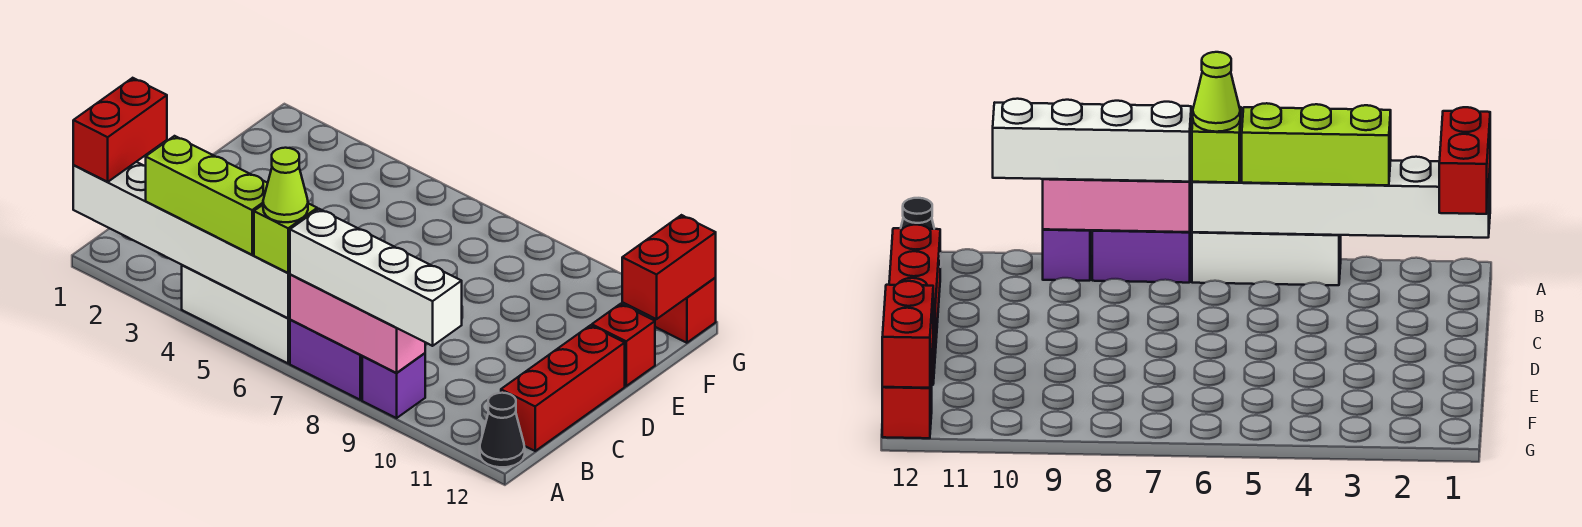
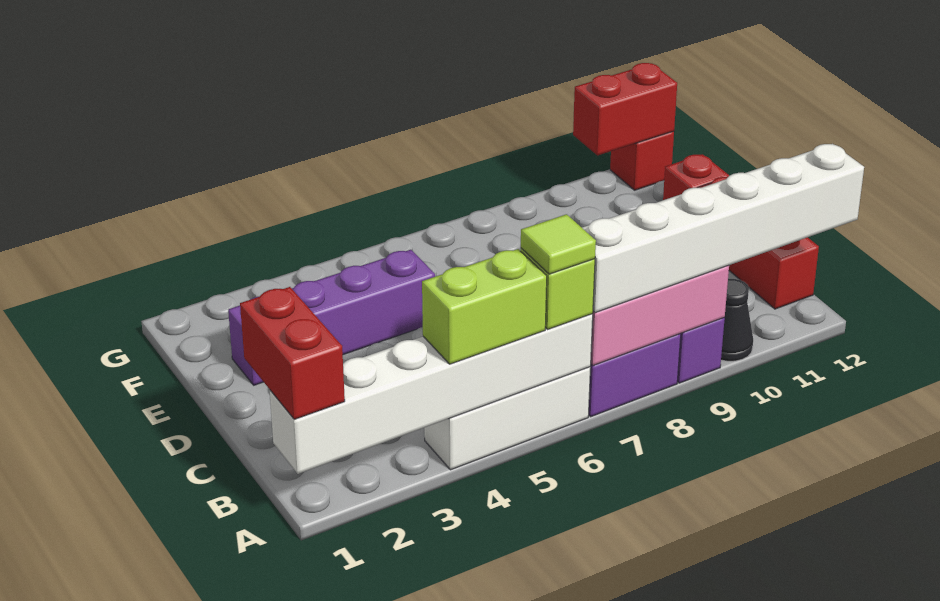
lime 1x3 brick [146,136,268,255] -> lime 1x2 brick [422,249,547,364]
lime 1x1 cone [263,148,308,222] -> lime 1x1 tile [521,214,596,274]
white 1x4 brick [290,209,462,346] -> white 1x6 brick [582,144,864,313]
black 1x1 cone [480,393,525,467] -> black 1x1 cone moved to [721,279,753,361]
none -> purple 1x4 brick [228,250,435,385]
red 1x2 brick [622,215,716,319] -> red 1x2 brick turned to [573,63,677,155]

